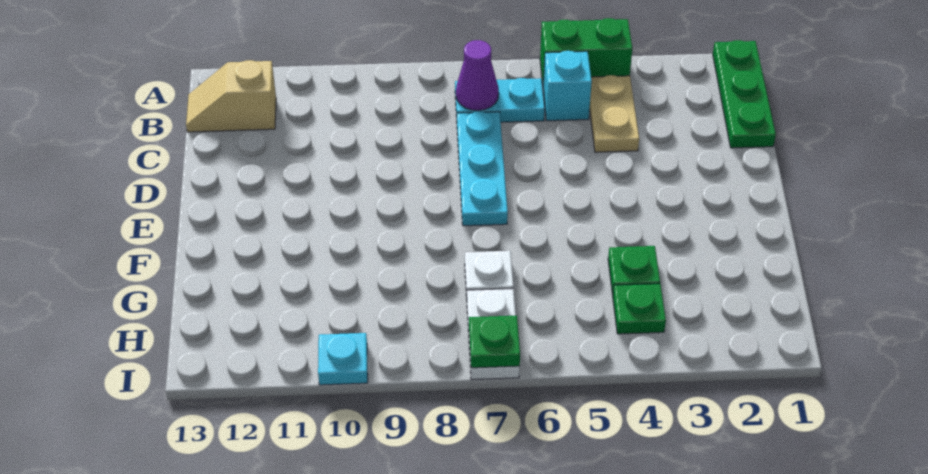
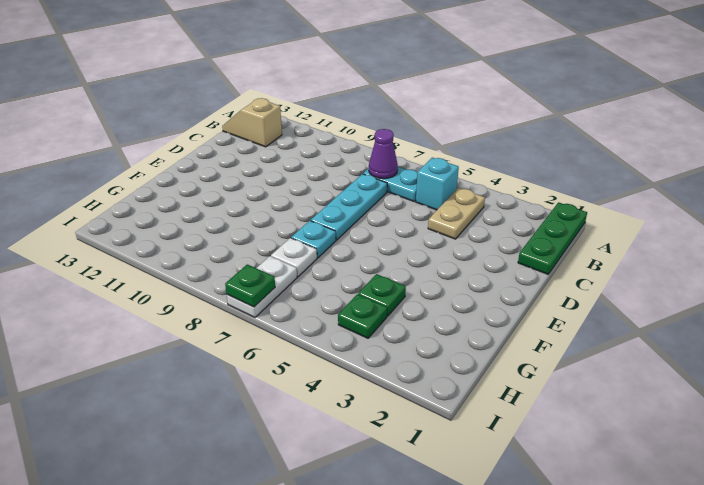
green 1x2 brick [540,18,632,84] -> none
cyan 1x1 plate [318,333,368,385] -> cyan 1x1 plate moved to [291,221,336,258]

